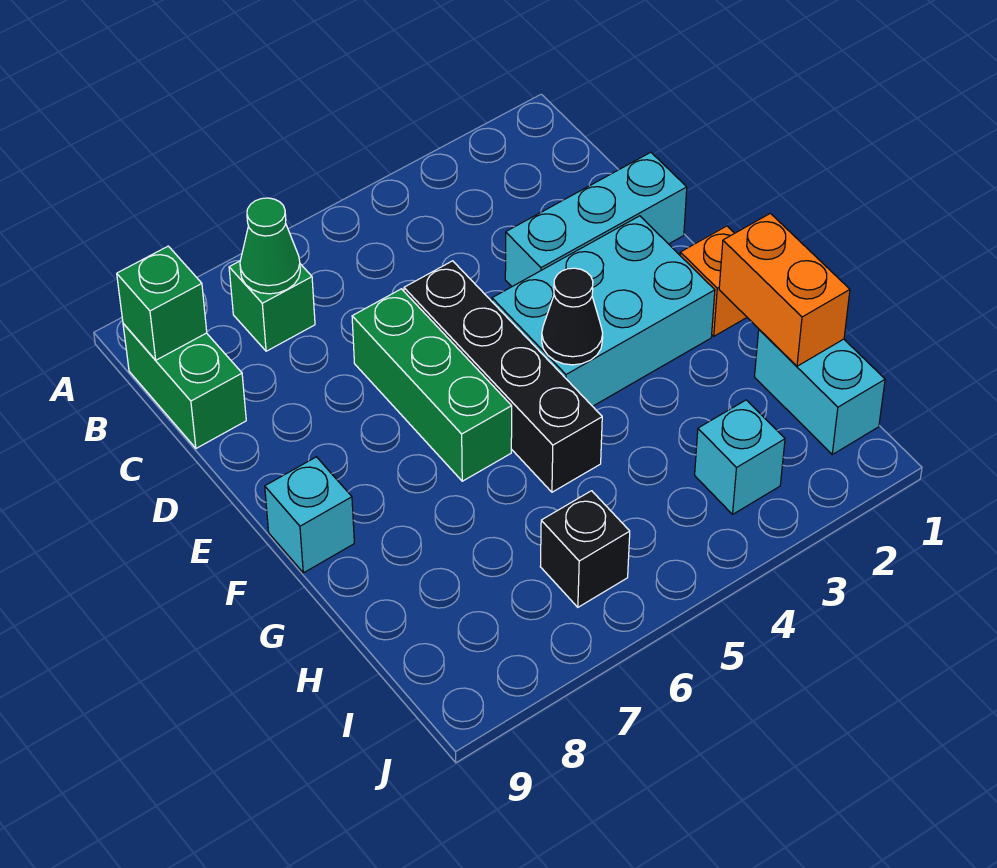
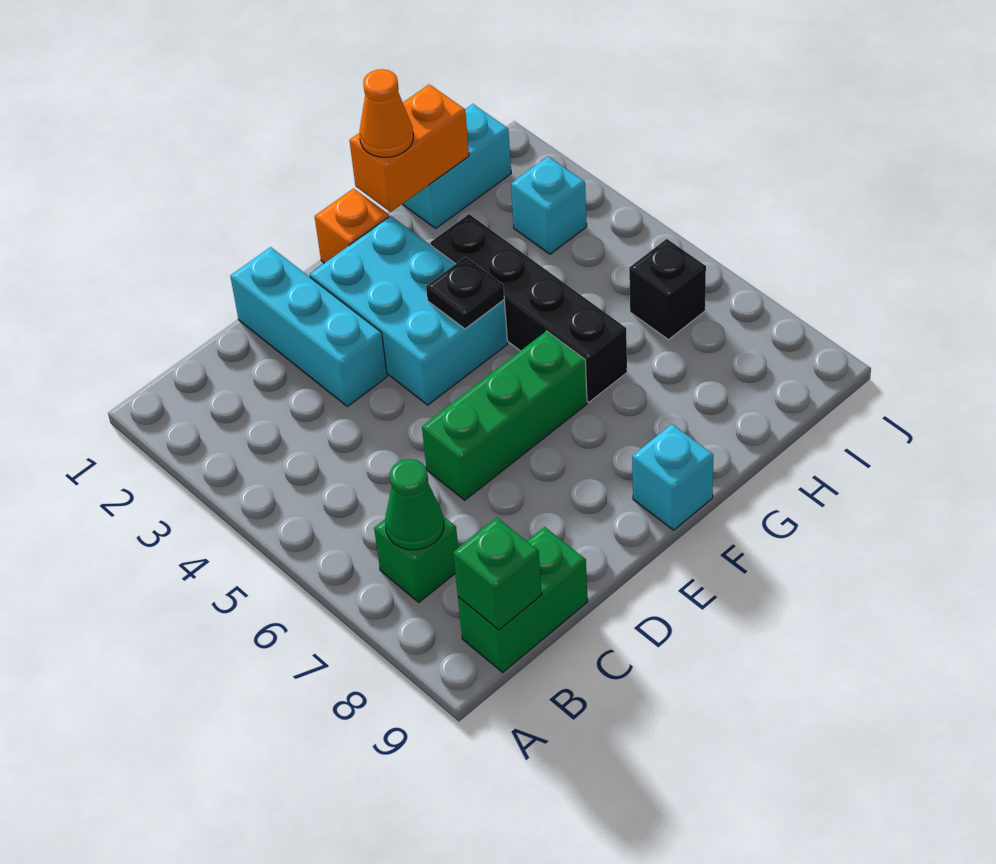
black 1x4 brick [404,261,602,492] -> black 1x4 brick turned to [430,214,627,402]
black 1x1 cone [542,268,603,365] -> black 1x1 plate [426,257,504,329]
none -> orange 1x1 cone [360,69,413,157]

